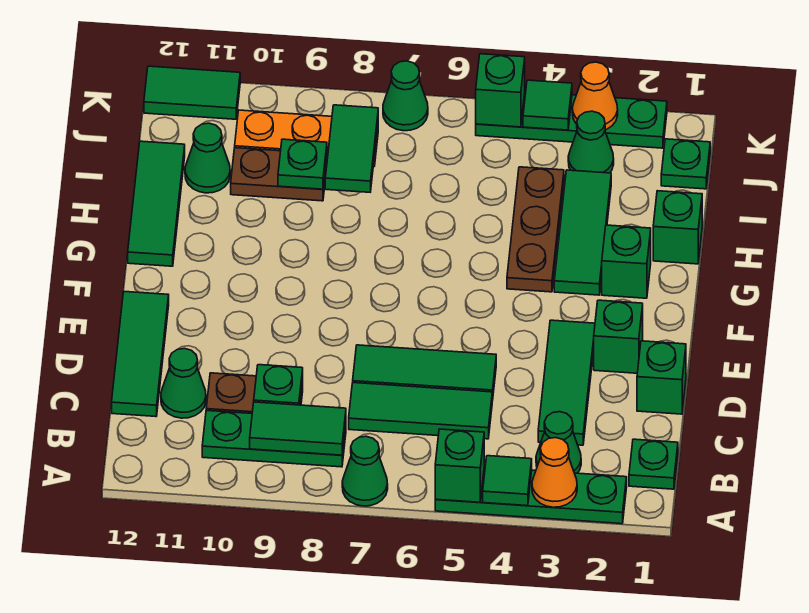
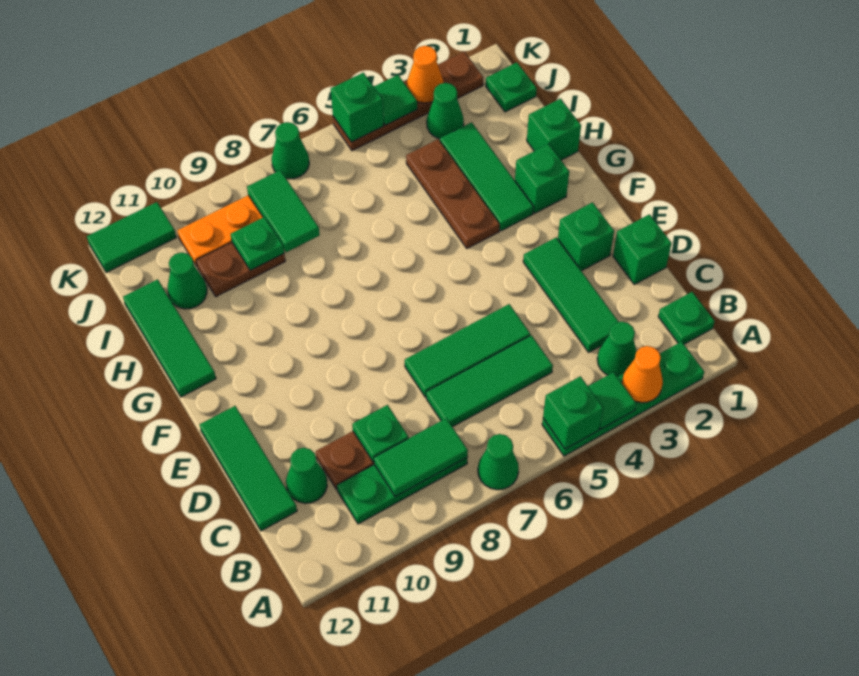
green 1x4 plate [476,92,667,148] -> brown 1x4 plate [333,52,483,151]

